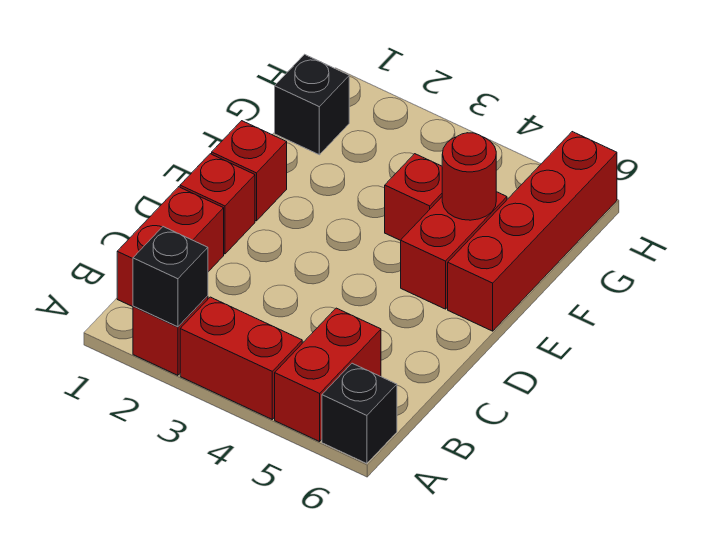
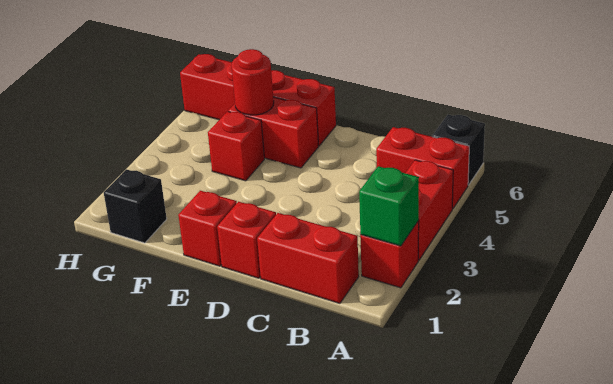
black 1x1 brick [133,227,208,327] -> green 1x1 brick [359,166,419,246]

